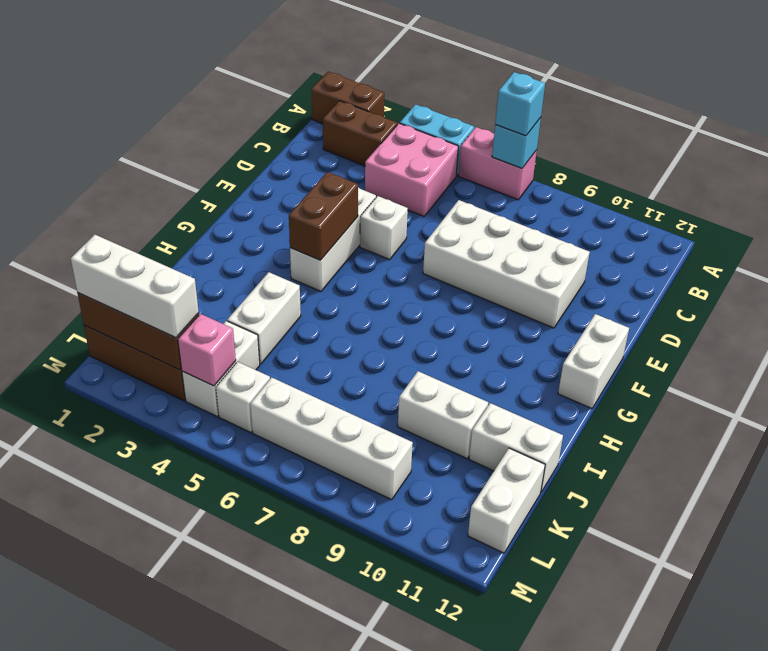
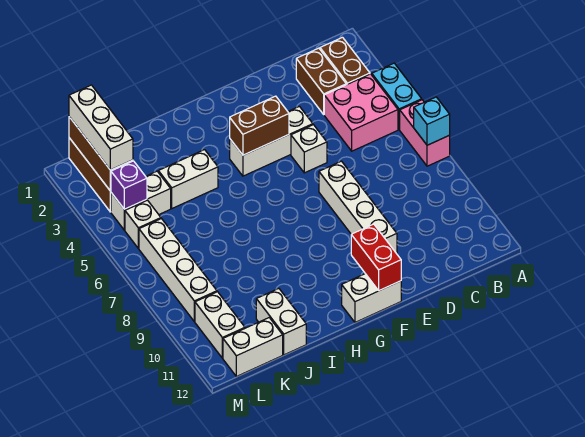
brown 1x2 brick [312,72,384,124] -> brown 1x2 brick moved to [296,48,346,114]
cyan 1x1 brick [495,72,545,136] -> none
white 2x4 brick [423,200,590,328] -> white 1x4 brick [319,161,397,254]
none -> red 1x2 brick [351,224,401,290]
white 1x2 brick [398,371,488,458] -> white 1x2 brick moved to [195,292,245,358]
pink 1x1 brick [178,314,236,386] -> purple 1x1 brick [111,161,147,209]

